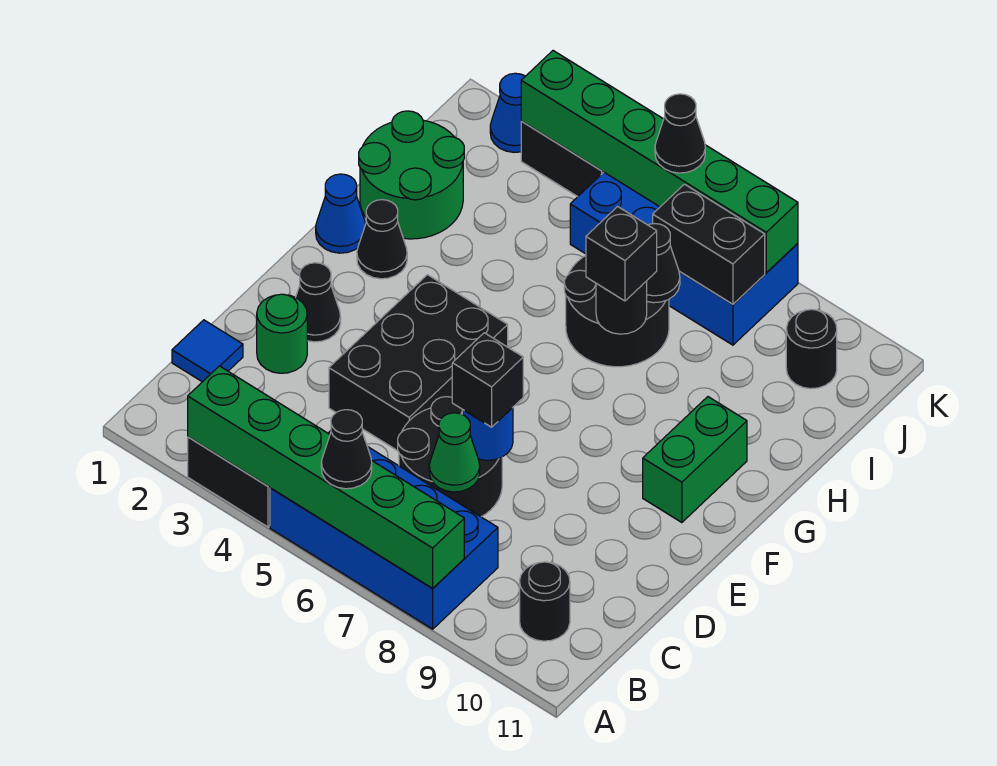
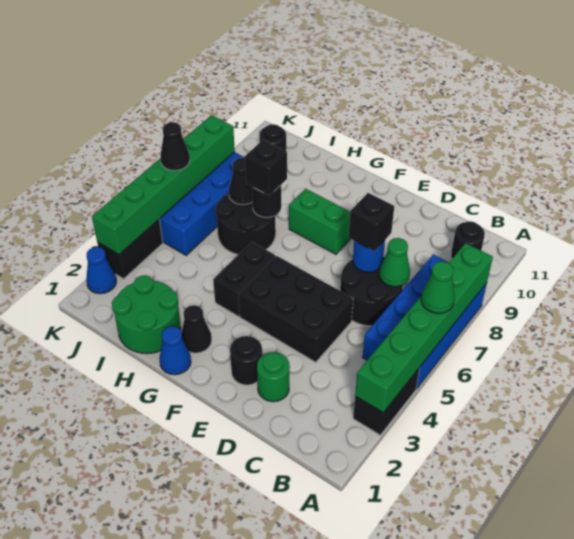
black 1x1 cone [321,410,372,489] -> green 1x1 cone [421,261,454,313]
blue 1x1 tile [172,320,243,382] -> none
black 1x1 cone [296,263,341,342] -> black 1x1 round brick [230,336,262,385]
green 1x2 brick [643,397,747,523] -> green 1x2 brick moved to [289,189,350,254]
black 1x2 brick [653,184,765,304] -> black 1x2 brick moved to [213,242,275,316]

